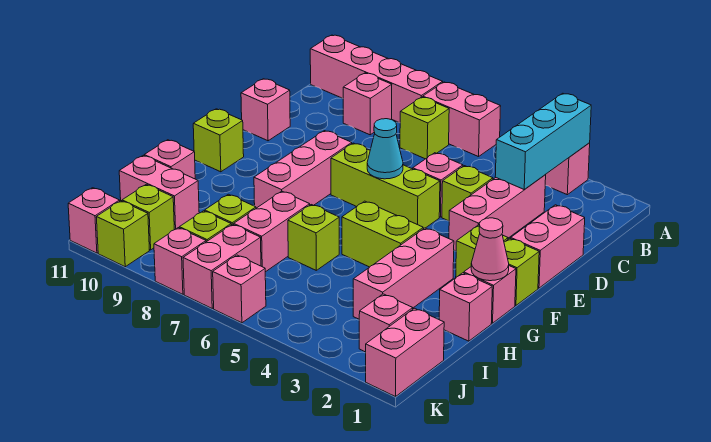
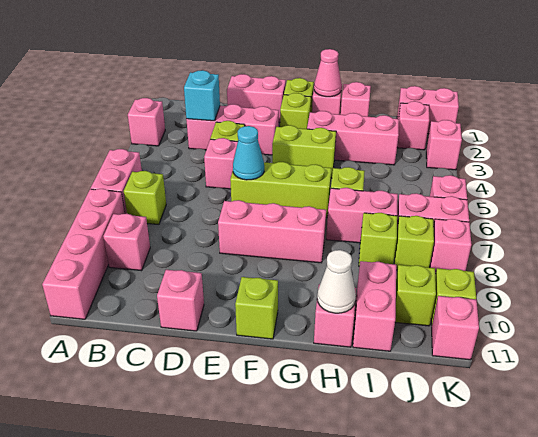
cyan 1x3 brick [495,93,591,190] -> cyan 1x1 brick [184,70,220,121]
lime 1x3 brick [331,143,440,229] -> lime 1x3 brick turned to [230,162,332,218]
lime 1x2 brick [342,201,423,267] -> lime 1x2 brick turned to [272,125,336,178]
none -> white 1x1 cone [317,250,356,313]
none -> pink 1x1 brick [426,120,462,170]

